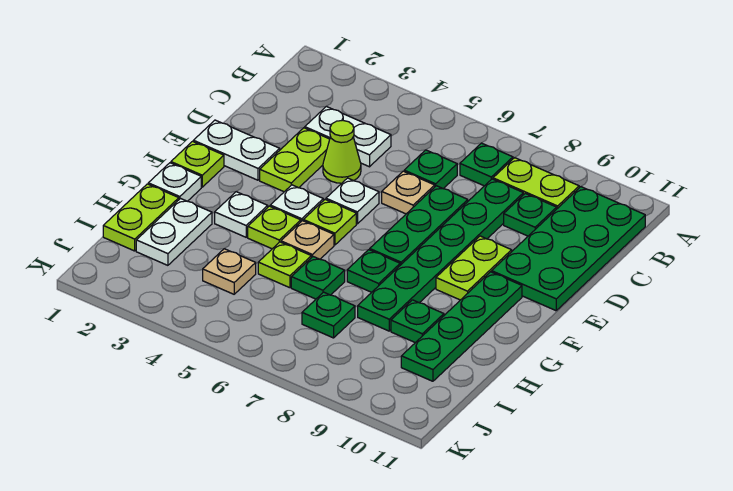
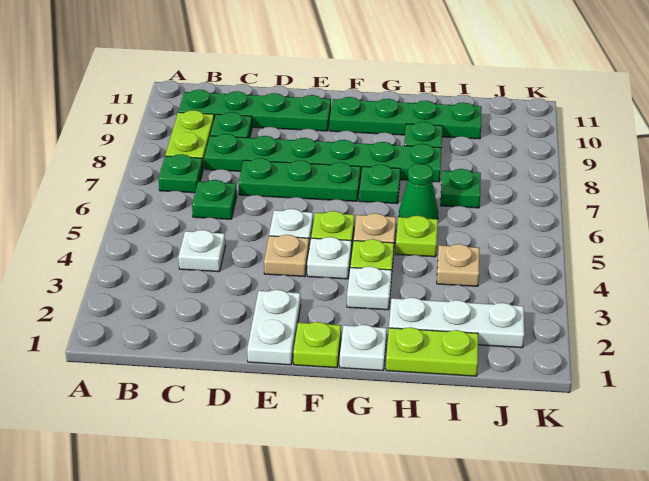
green 2x4 plate [492,187,645,311] -> green 1x4 plate [178,90,331,131]
white 1x2 plate [305,106,391,167] -> white 1x1 plate [178,230,225,272]
lime 1x2 plate [260,128,330,192] -> none
lime 1x1 cone [323,120,361,183] -> none
tan 1x1 plate [382,171,435,214] -> tan 1x1 plate moved to [264,235,309,277]
lime 1x2 plate [436,236,512,300] -> none
white 1x2 plate [136,199,212,265] -> white 1x3 plate [389,297,524,348]
green 1x1 plate [291,257,345,299] -> green 1x1 cone [399,164,438,219]

